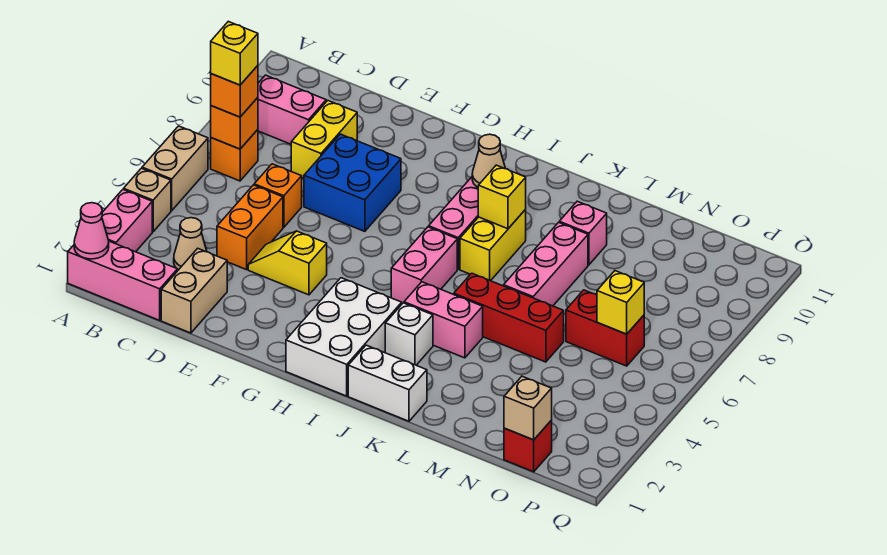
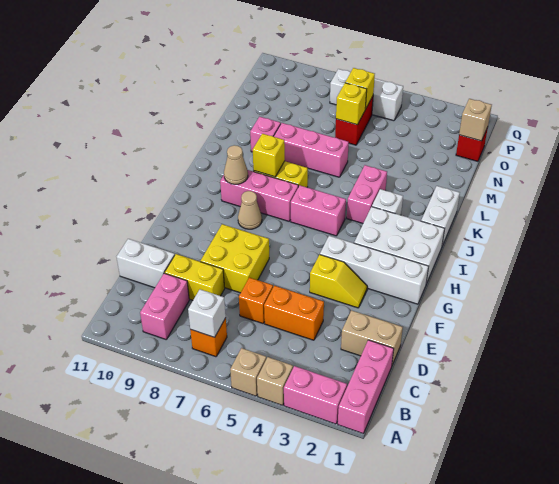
pink 1x1 cone [74,203,109,259] -> none
tan 1x2 brick [142,126,208,211] -> tan 1x1 brick [230,348,266,396]
orange 1x1 brick [211,98,258,149] -> white 1x1 brick [188,289,226,337]
orange 1x1 brick [211,66,258,117] -> none
yellow 1x1 brick [211,21,258,85] -> yellow 1x1 brick moved to [336,83,367,125]
tan 1x1 cone [174,218,207,270] -> tan 1x1 cone moved to [238,191,262,229]
none -> white 1x2 brick [117,239,175,288]
yellow 1x2 slope [248,231,327,295] -> yellow 1x2 slope turned to [310,255,367,308]
blue 2x2 brick [304,134,401,231] -> yellow 2x2 brick [200,224,269,293]
none -> white 1x4 brick [320,236,429,304]
red 1x3 brick [454,273,564,362] -> none
none -> white 1x3 brick [330,69,403,121]

